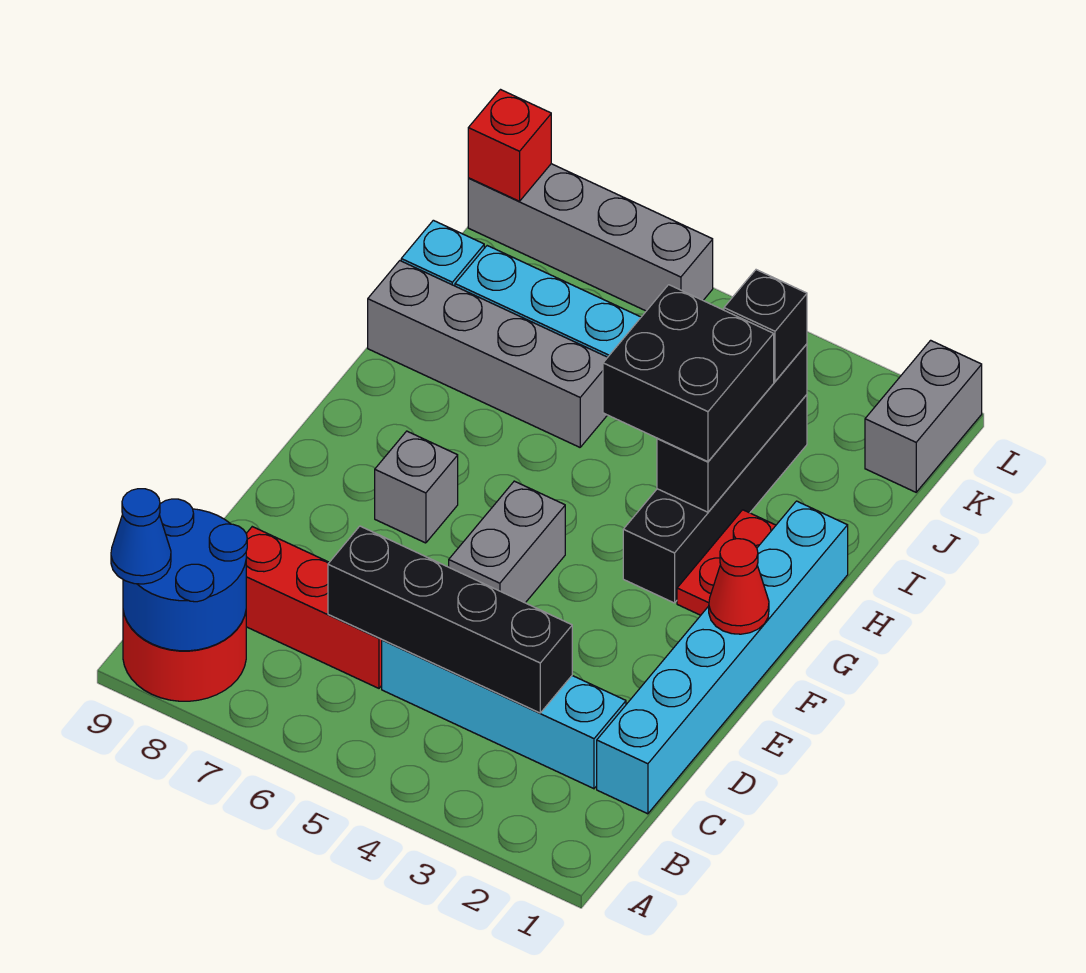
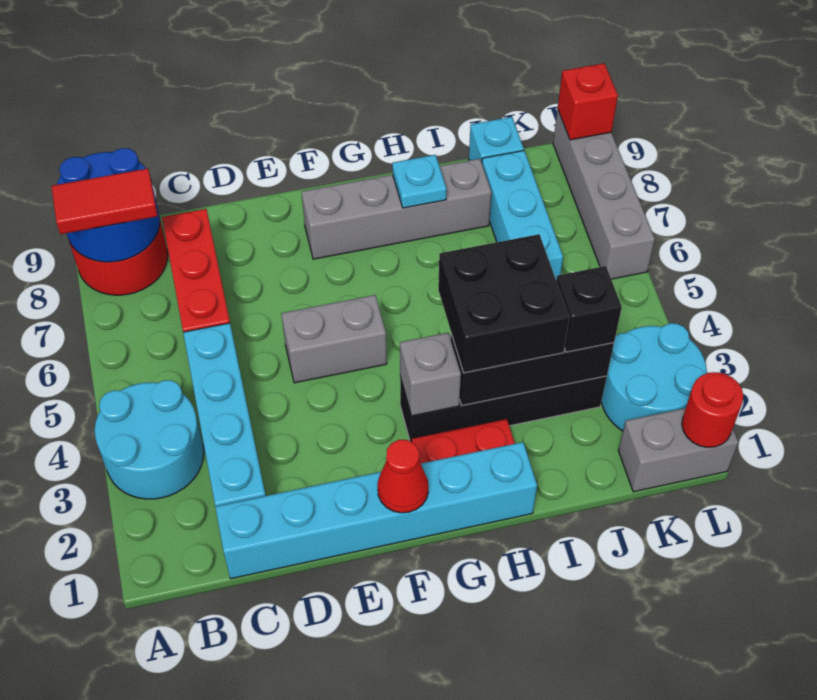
none -> cyan 2x2 round brick [95,380,204,499]
none -> red 1x2 tile [51,169,157,234]
blue 1x1 cone [111,489,171,584] -> none
black 1x4 brick [328,526,572,713] -> none
grey 1x1 brick [375,431,458,543] -> grey 1x1 brick moved to [400,333,461,416]
none -> cyan 1x1 plate [392,155,447,208]
grey 1x4 brick [368,261,608,447] -> grey 1x4 brick turned to [302,159,491,259]
none -> cyan 2x2 round brick [601,323,707,431]
none -> red 1x1 round brick [682,372,743,447]

